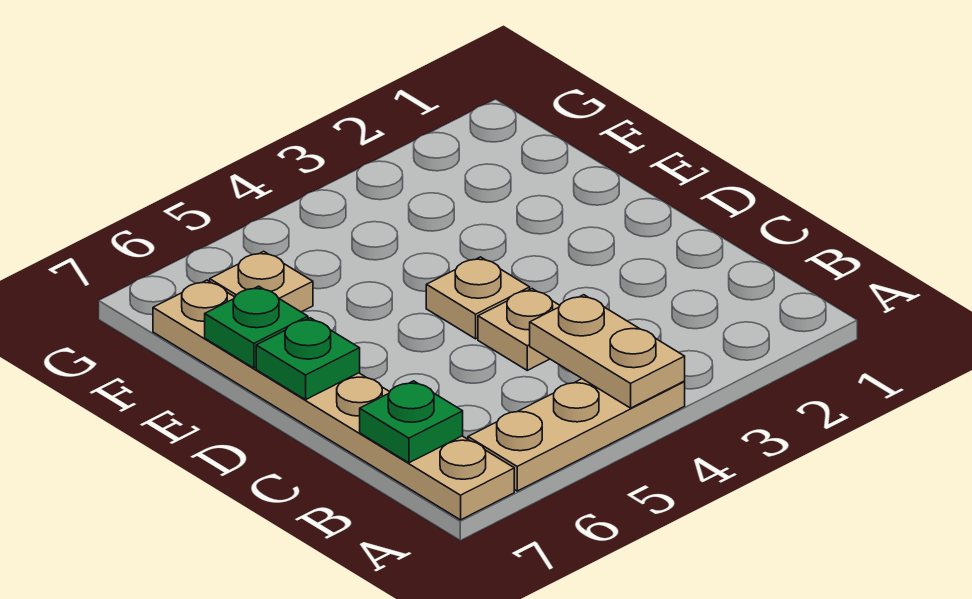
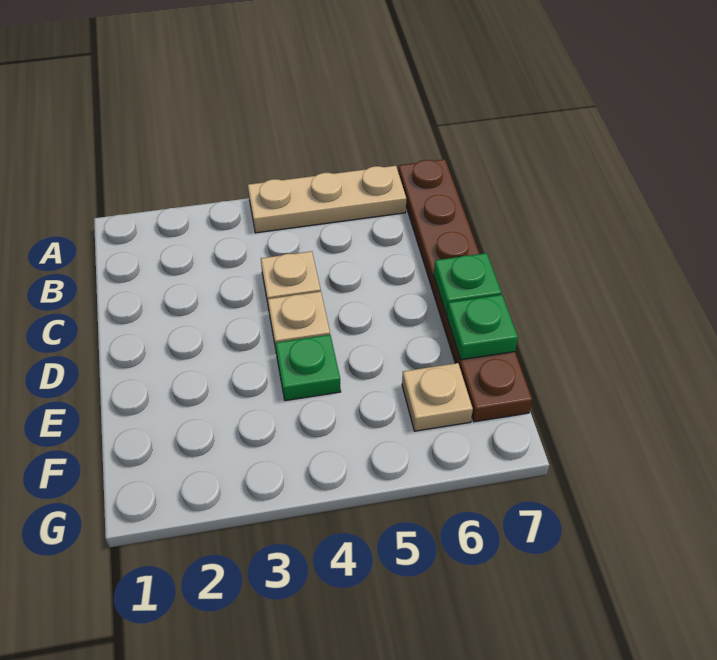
tan 1x2 plate [530,295,685,408] -> none
tan 1x6 plate [153,280,514,520] -> brown 1x6 plate [398,159,532,422]
green 1x1 plate [360,381,463,463] -> green 1x1 plate moved to [275,335,341,401]

